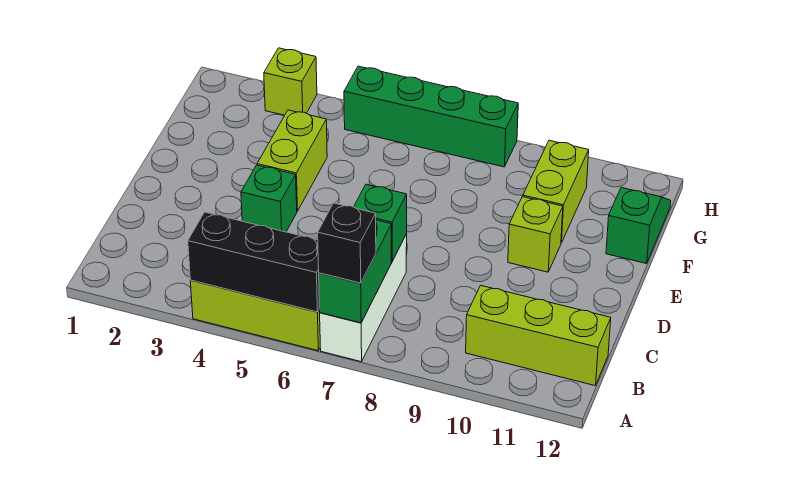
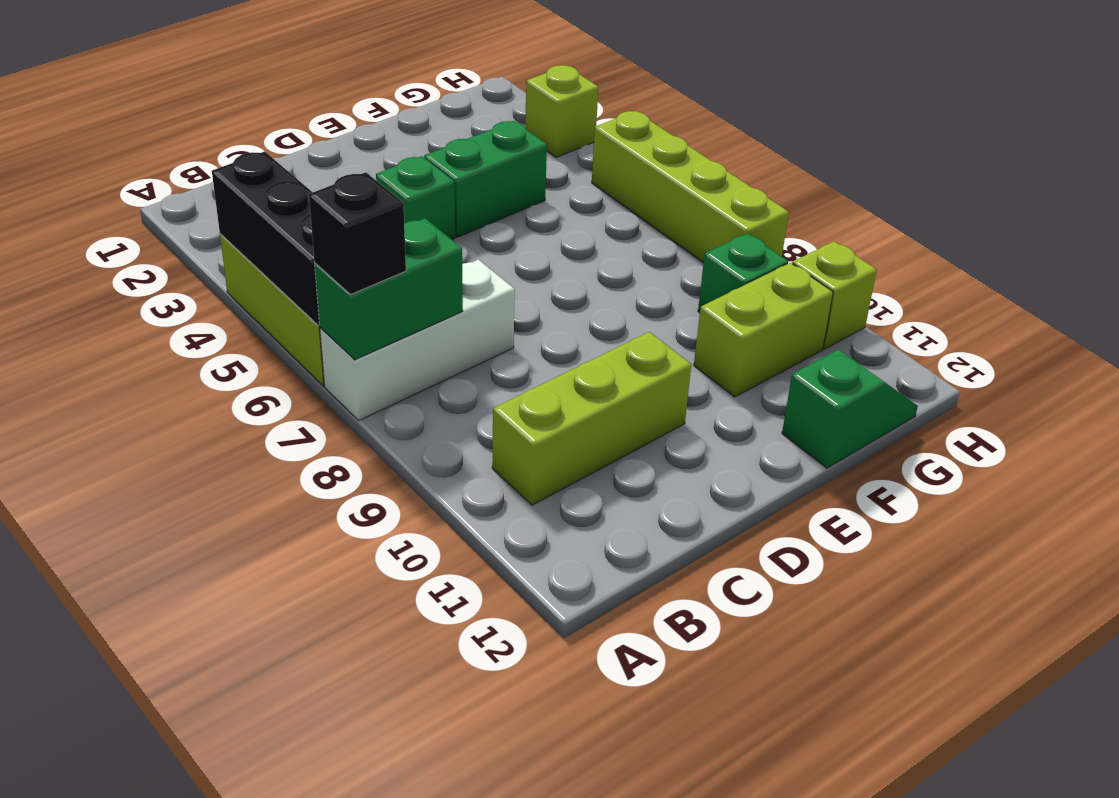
lime 1x3 brick [466,285,611,386] -> lime 1x3 brick turned to [492,332,691,505]
green 1x1 brick [354,184,407,261] -> green 1x1 brick moved to [698,233,788,313]
lime 1x2 brick [257,110,327,211] -> green 1x2 brick [424,121,547,237]
lime 1x1 brick [508,197,563,272] -> lime 1x1 brick moved to [792,242,877,349]
green 1x4 brick [344,66,518,167] -> lime 1x4 brick [592,111,789,263]

